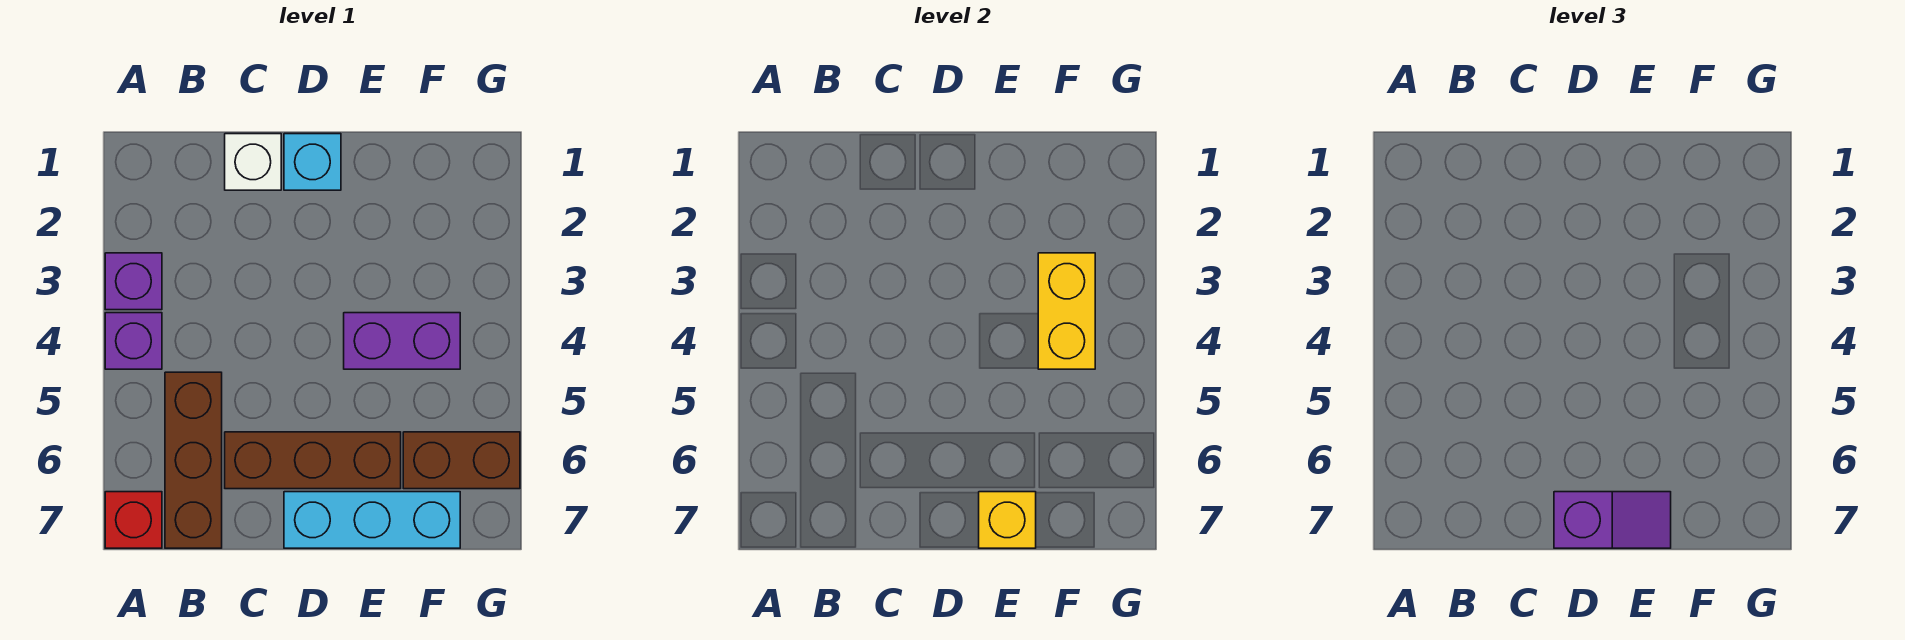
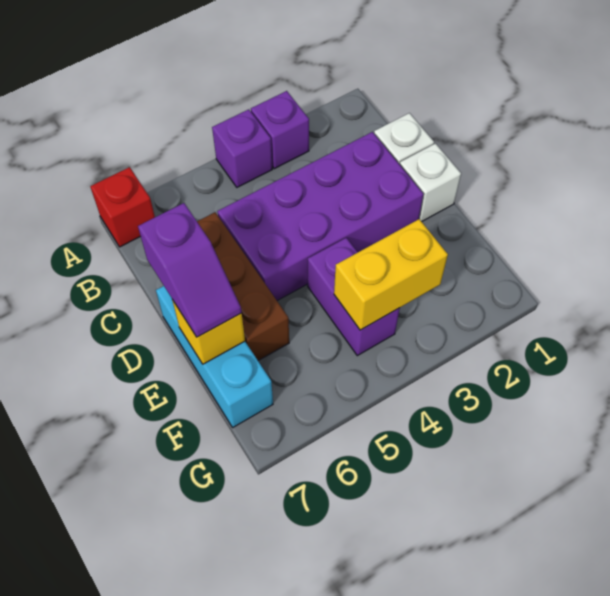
brown 1x3 brick [165,372,222,548] -> none
none -> purple 2x4 brick [217,132,423,301]
cyan 1x1 brick [284,134,341,190] -> white 1x1 brick [400,144,461,222]
brown 1x2 brick [403,432,520,489] -> none

